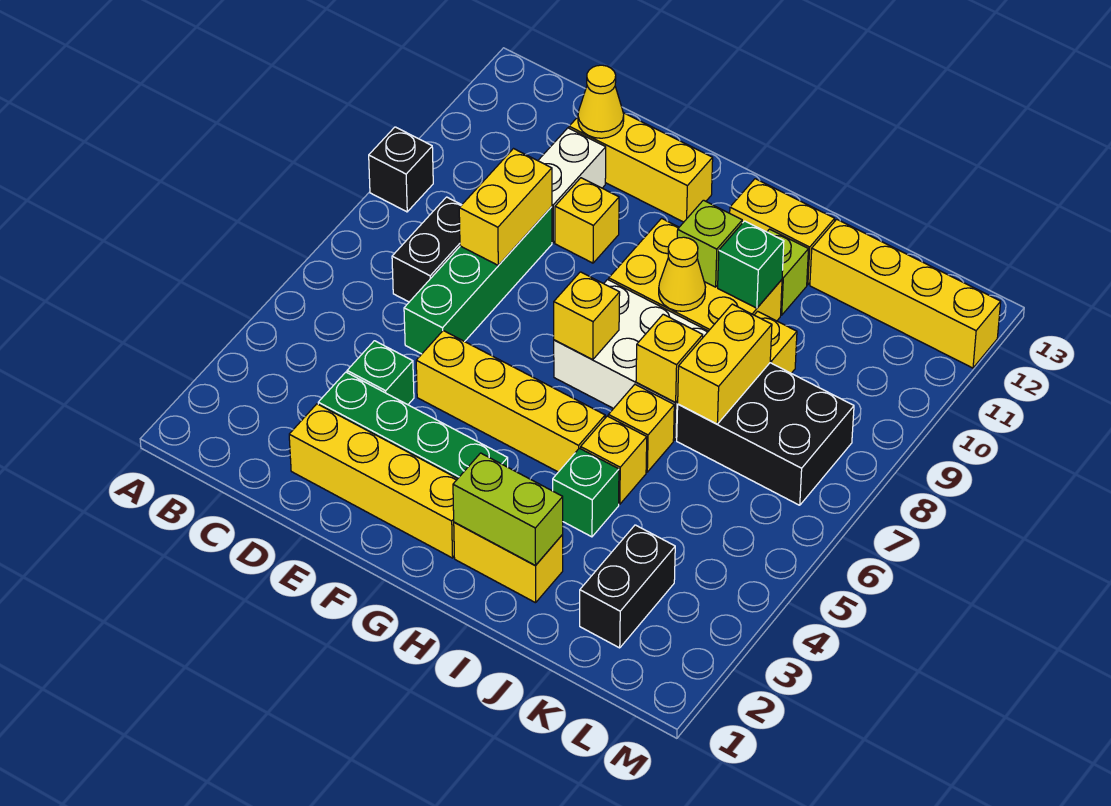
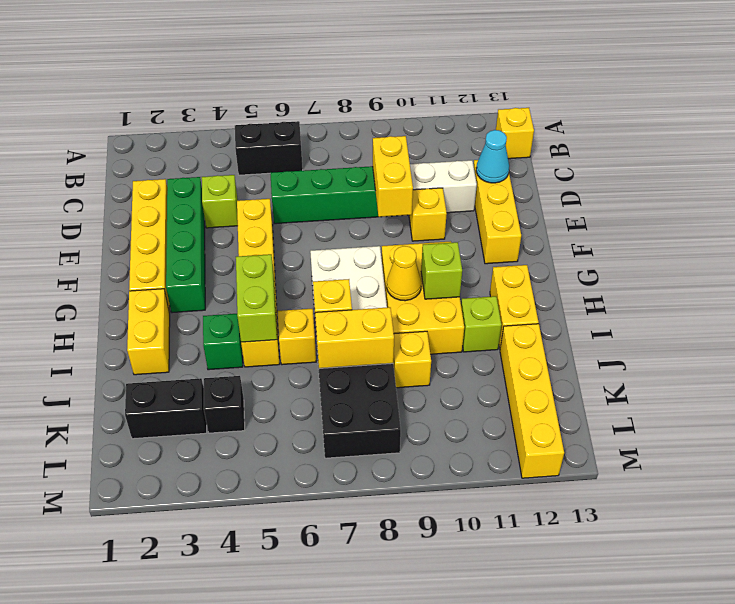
black 1x1 brick [369,127,433,212] -> black 1x1 brick moved to [204,376,245,433]
black 1x2 brick [392,197,461,302] -> black 1x2 brick moved to [235,121,303,175]
green 1x1 brick [347,341,414,405] -> lime 1x1 brick [202,175,238,228]
yellow 1x2 brick [459,149,552,265] -> yellow 1x2 brick turned to [373,136,413,217]
yellow 1x1 cone [578,65,624,138] -> cyan 1x1 cone [476,130,509,183]
yellow 1x1 brick [554,272,620,360] -> yellow 1x1 brick moved to [496,108,534,159]
lime 1x2 brick [453,453,563,566] -> lime 1x2 brick moved to [236,254,277,342]
green 1x1 brick [718,221,784,308] -> none

